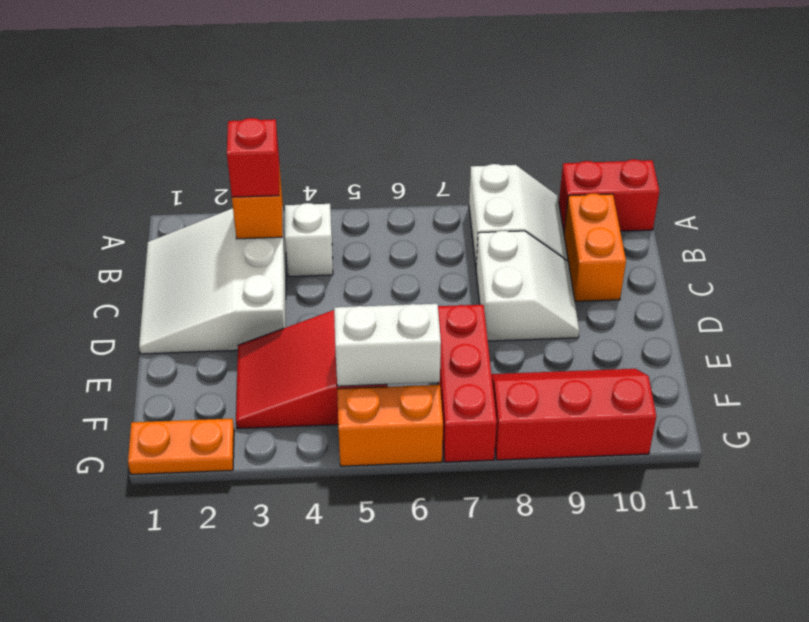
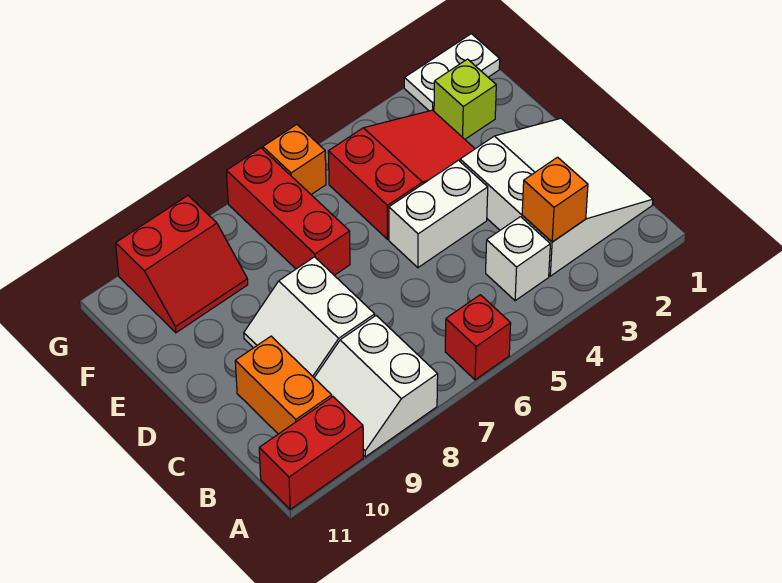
red 1x1 brick [227,118,279,197] -> red 1x1 brick moved to [445,295,511,380]
none -> lime 1x1 brick [434,59,496,139]
white 1x2 brick [334,304,441,386] -> white 1x2 brick moved to [389,160,488,268]
red 2x3 slope [491,369,656,460] -> red 2x2 slope [116,196,248,333]
orange 1x2 plate [128,419,234,474] -> white 1x2 plate [404,34,500,111]
orange 1x2 brick [337,385,443,466] -> orange 1x1 brick [263,125,326,194]

